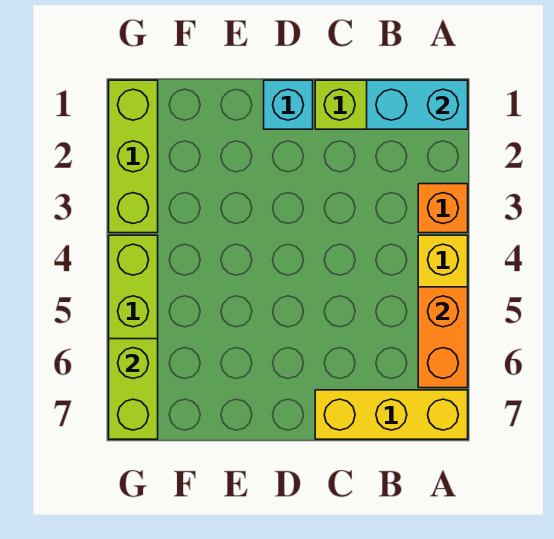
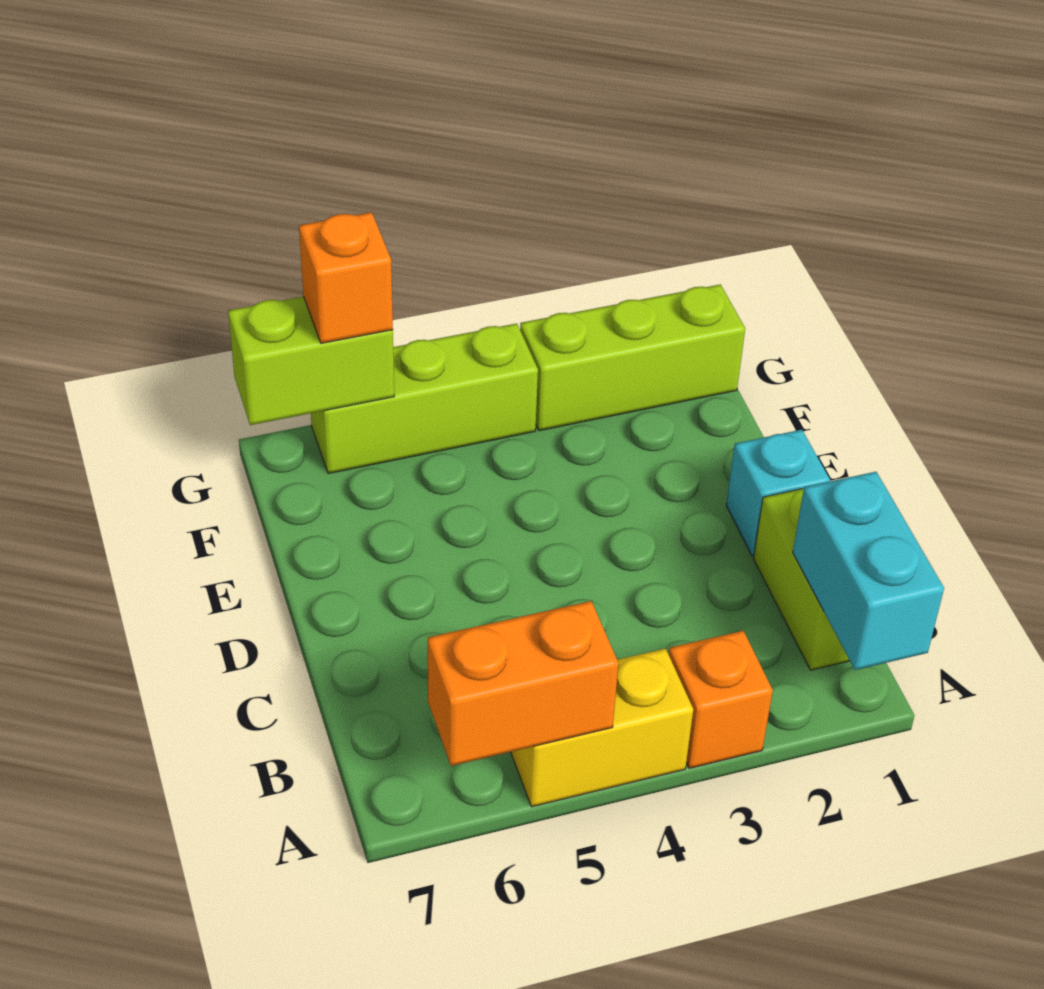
yellow 1x3 brick [315,390,468,439] -> none
none -> orange 1x1 brick [299,212,393,343]

